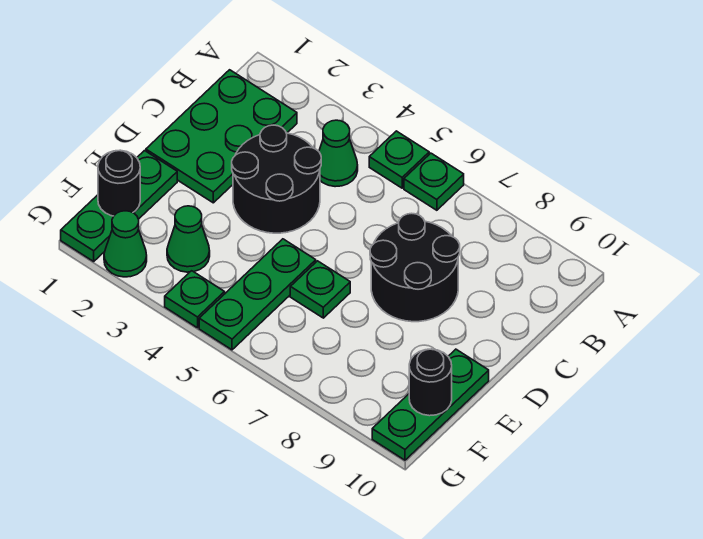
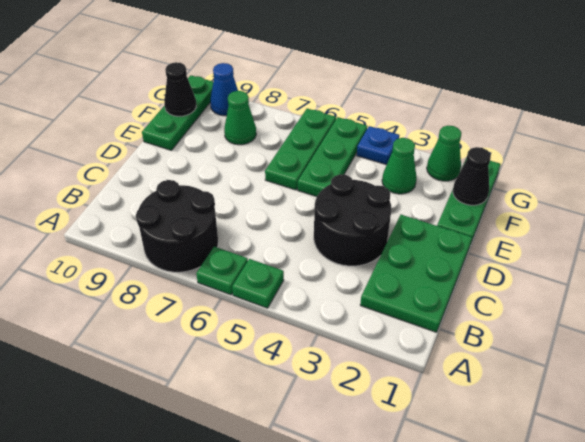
green 1x1 cone [319,120,358,187] -> green 1x1 cone moved to [224,91,256,145]
black 2x2 round brick [370,213,460,322] -> black 2x2 round brick moved to [136,180,218,272]
green 1x1 plate [290,261,350,318] -> green 1x3 plate [265,109,336,190]
black 1x1 round brick [98,150,140,216] -> black 1x1 cone [453,147,491,205]
black 1x1 round brick [409,349,452,416] -> black 1x1 cone [164,62,196,116]
green 1x1 plate [165,271,225,328] -> blue 1x1 plate [357,126,399,165]
none -> blue 1x1 cone [210,63,238,116]

